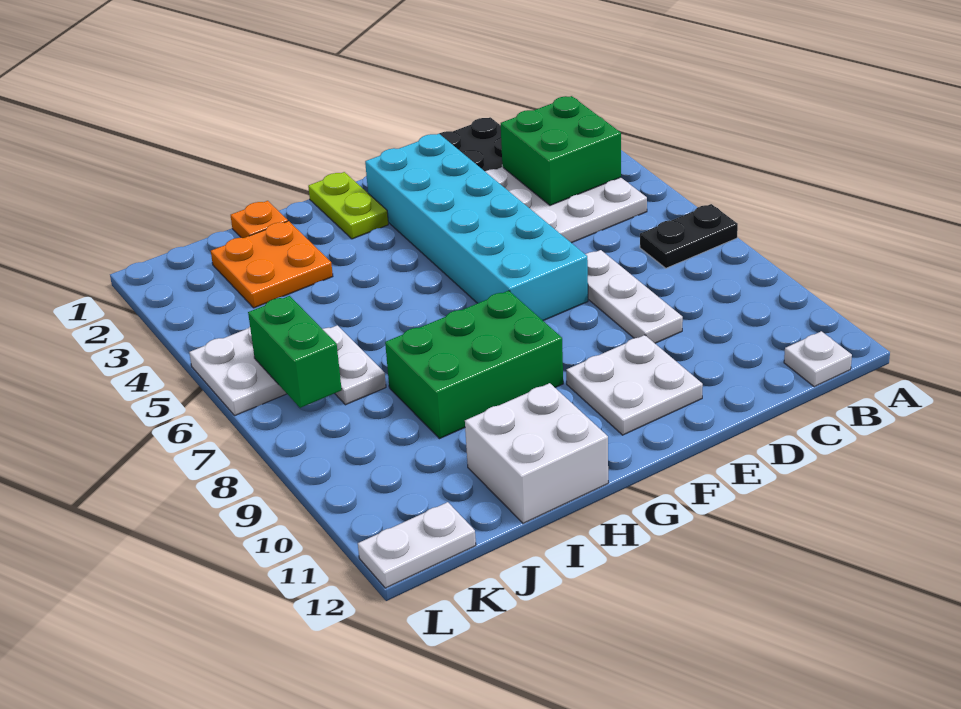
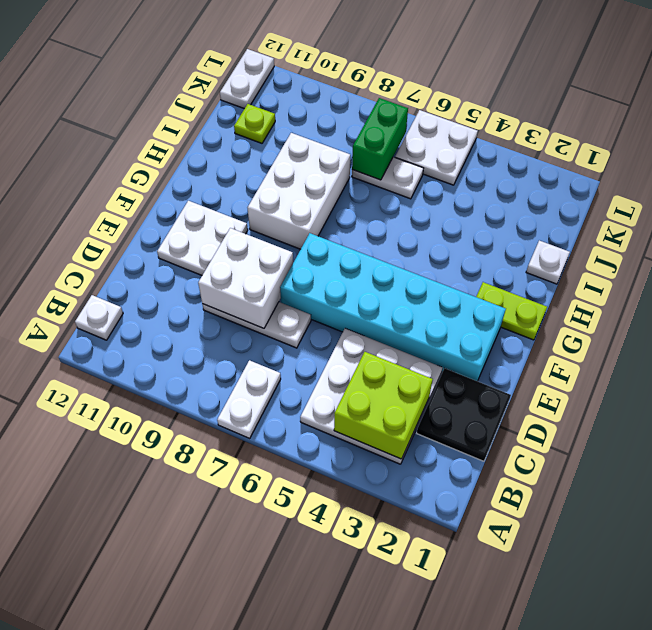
black 1x2 plate [640,204,738,268] -> white 1x2 plate [217,360,281,438]
green 2x2 brick [501,96,621,205] -> lime 2x2 brick [334,352,433,459]
green 2x3 brick [385,291,563,439] -> white 2x3 brick [248,133,350,249]
white 2x2 brick [465,383,608,523] -> white 2x2 brick moved to [198,228,293,328]
orange 1x1 plate [231,201,288,238] -> white 1x1 plate [526,240,570,284]
orange 2x2 plate [211,221,333,308] -> none
none -> lime 1x1 plate [234,104,275,143]
green 1x2 brick [248,296,342,408] -> green 1x2 brick turned to [352,98,408,180]

